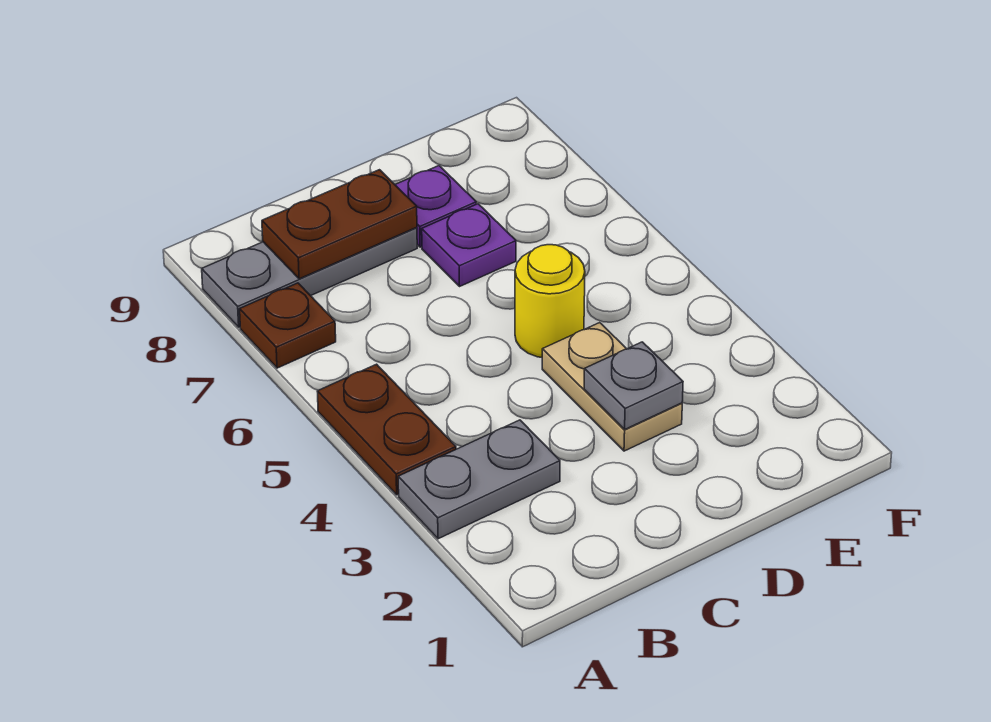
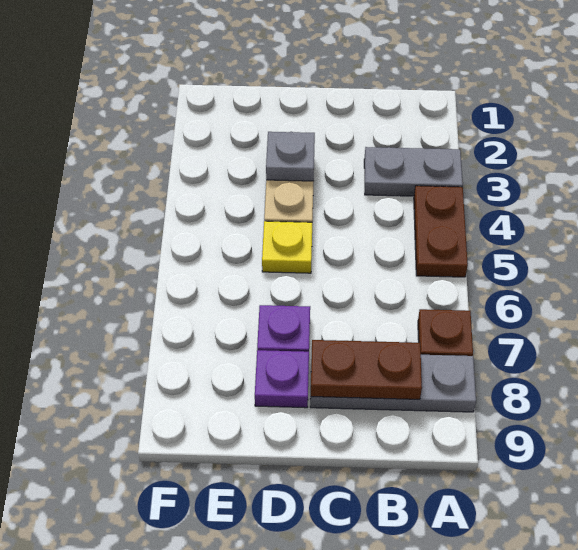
yellow 1x1 round brick [515,245,585,357] -> yellow 1x1 plate [262,221,312,273]

